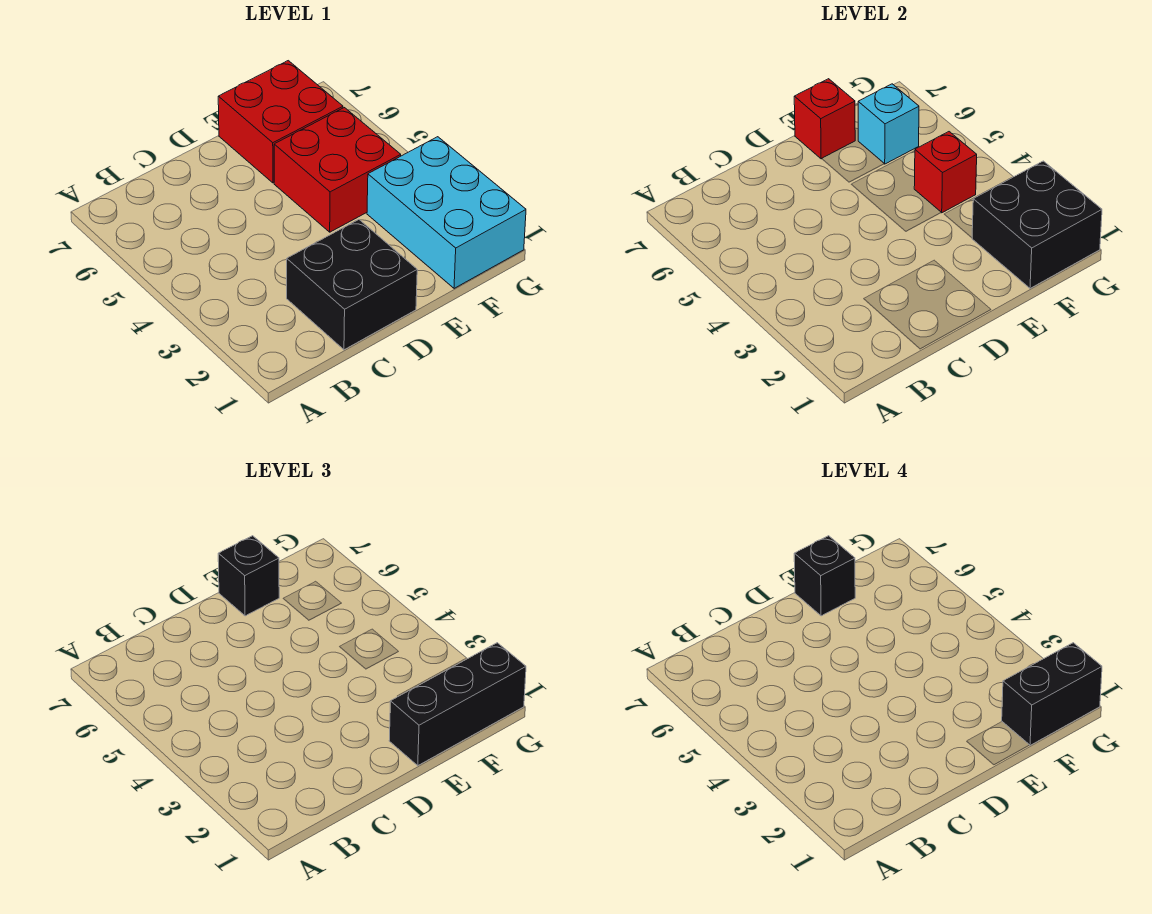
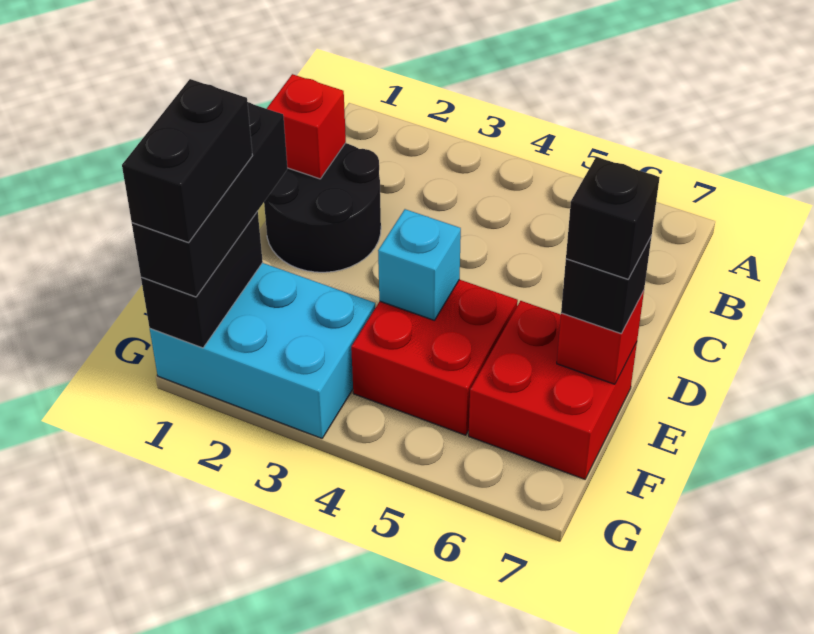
black 2x2 brick [287,220,417,350] -> black 2x2 round brick [264,143,381,272]
black 2x2 brick [972,161,1102,288] -> black 1x2 brick [141,211,263,348]
red 1x1 brick [914,132,977,213] -> red 1x1 brick moved to [267,74,346,179]
cyan 1x1 brick [858,84,919,164] -> cyan 1x1 brick moved to [378,209,461,321]

